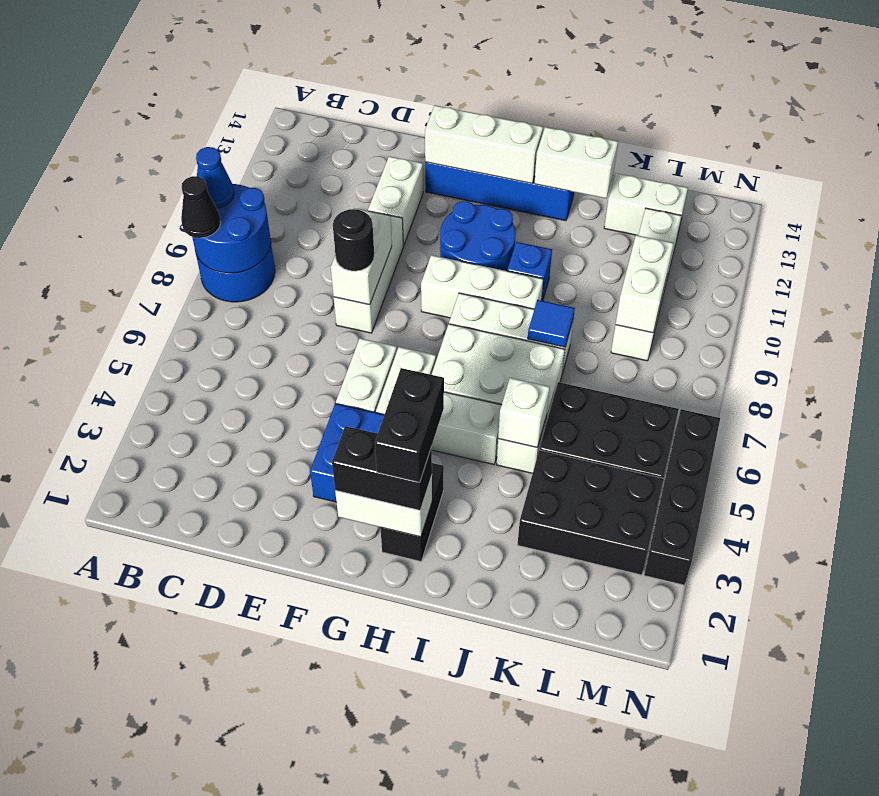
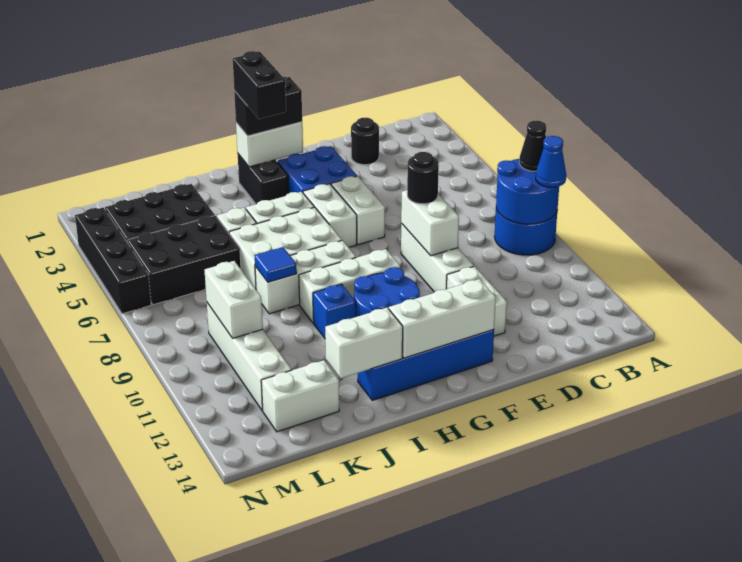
none -> black 1x1 round brick [351,118,379,165]
white 1x1 brick [498,378,550,448] -> none

